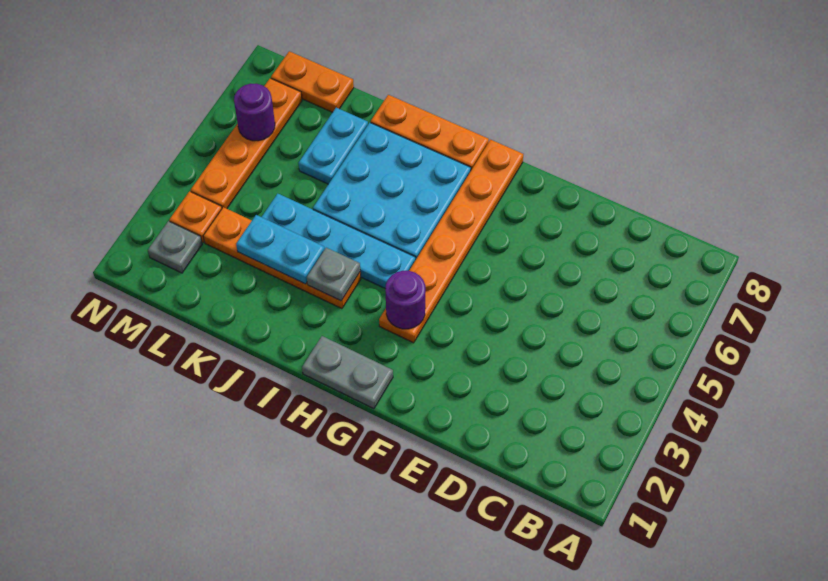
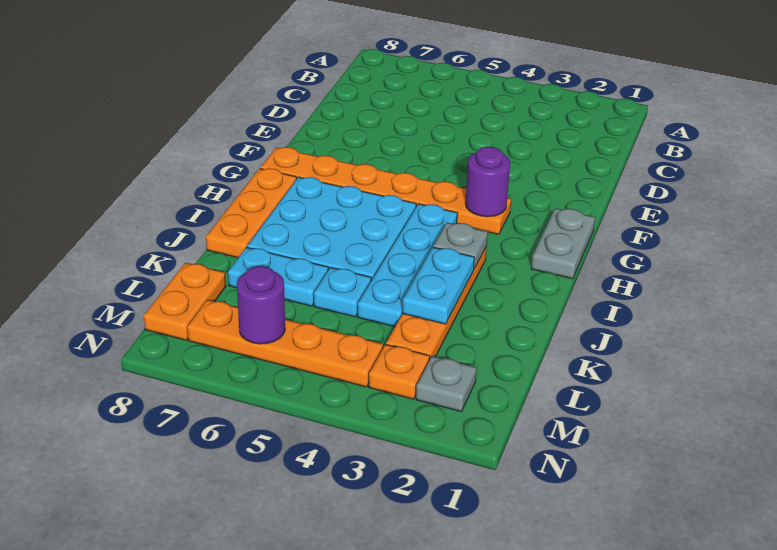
none -> cyan 1x1 plate [314,267,371,317]

